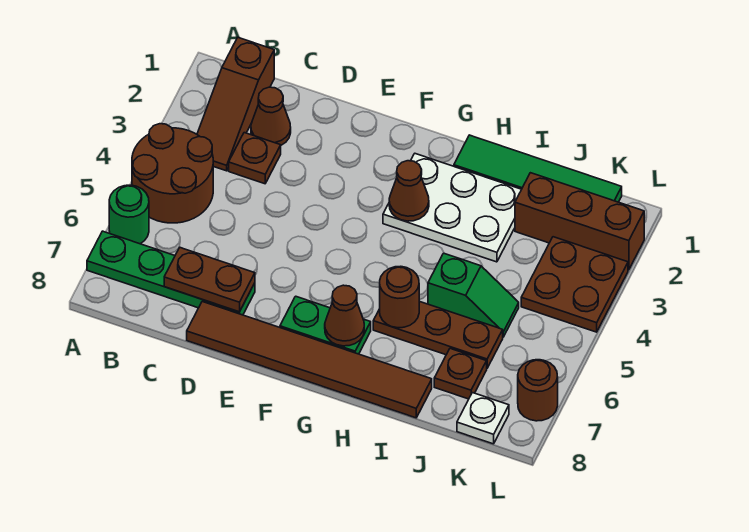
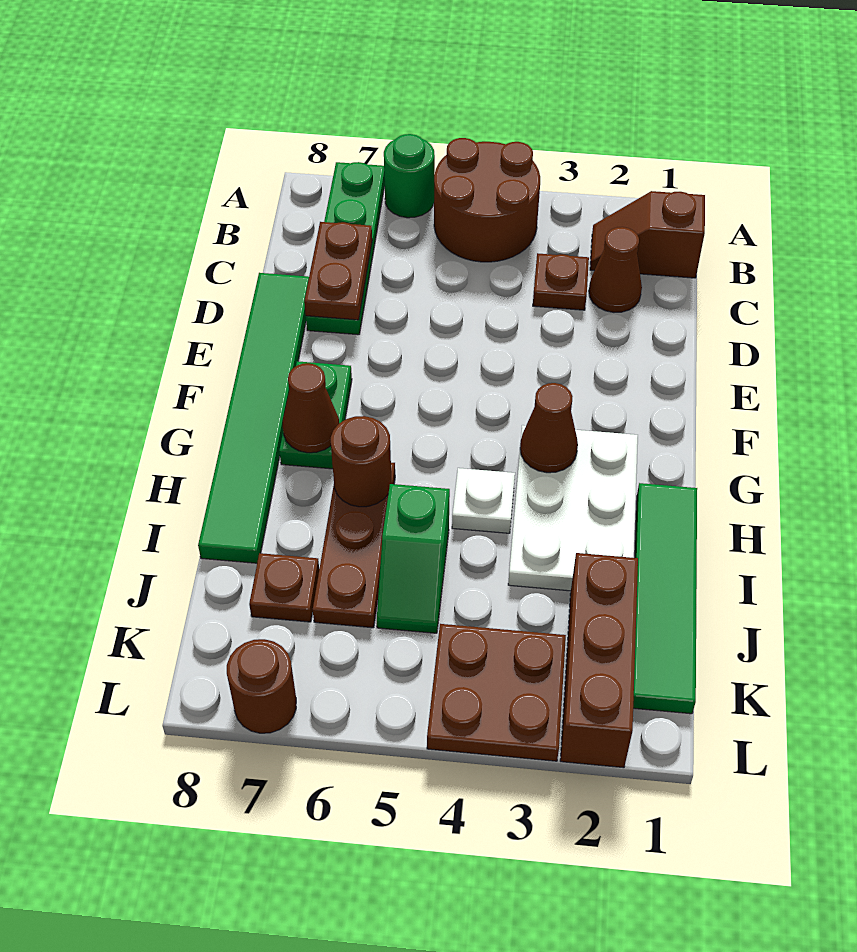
brown 1x3 slope [197,38,274,171] -> brown 1x2 slope [590,191,705,278]
brown 1x6 tile [187,302,432,418] -> green 1x6 tile [198,273,309,563]
white 1x1 plate [457,393,509,444] -> white 1x1 plate moved to [452,468,515,533]

